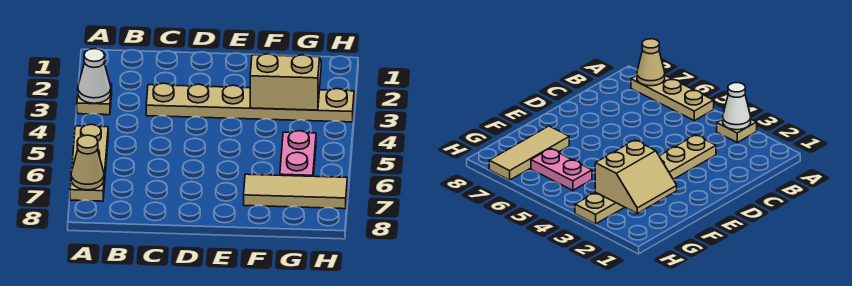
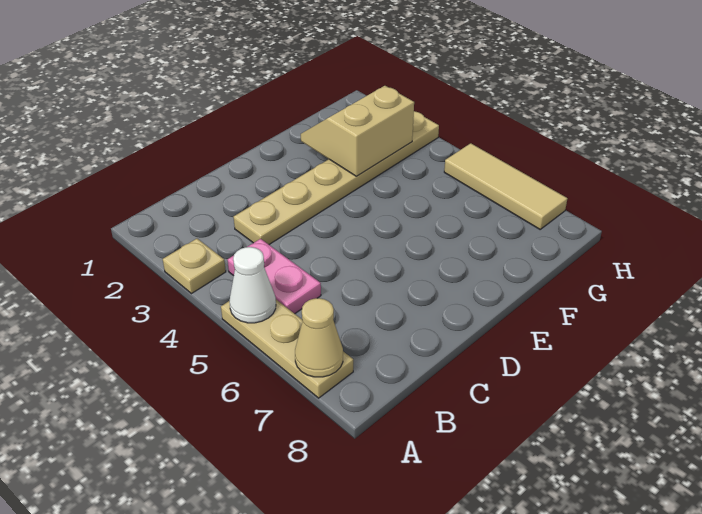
white 1x1 cone [78,49,111,103] -> white 1x1 cone moved to [229,247,276,323]
tan 1x3 tile [244,174,347,209] -> tan 1x3 tile turned to [444,143,567,229]
pink 1x2 plate [280,131,316,176] -> pink 1x2 plate moved to [228,239,321,314]

